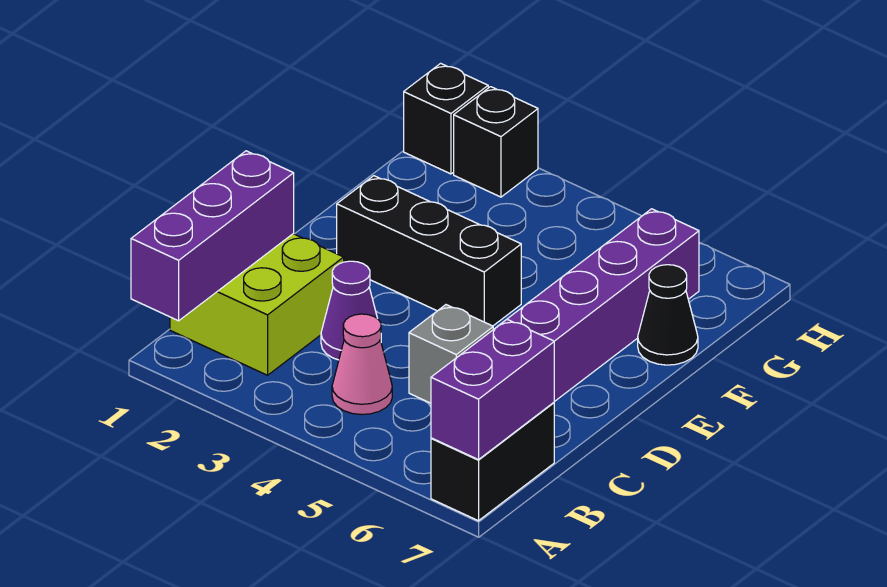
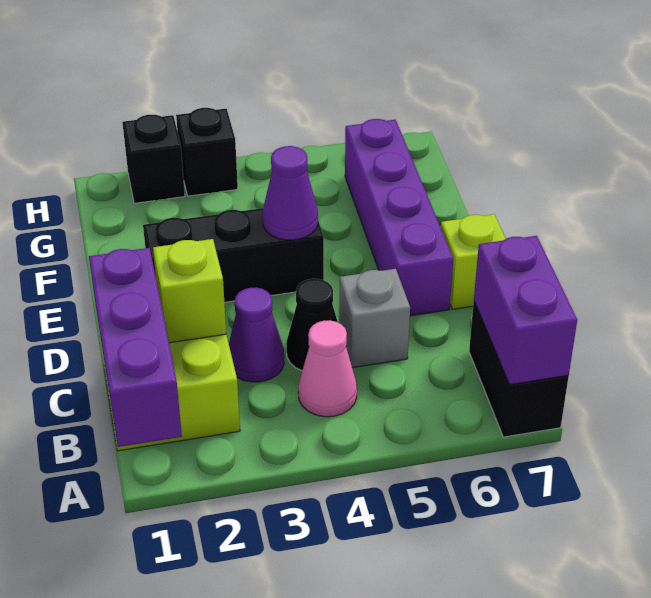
none -> lime 1x1 brick [153,239,226,343]
none -> lime 1x1 brick [441,214,506,309]
none -> purple 1x1 cone [263,146,318,240]
black 1x1 cone [638,265,698,365] -> black 1x1 cone moved to [286,279,338,370]
black 1x1 brick [404,63,488,174] -> black 1x1 brick moved to [176,108,238,196]

